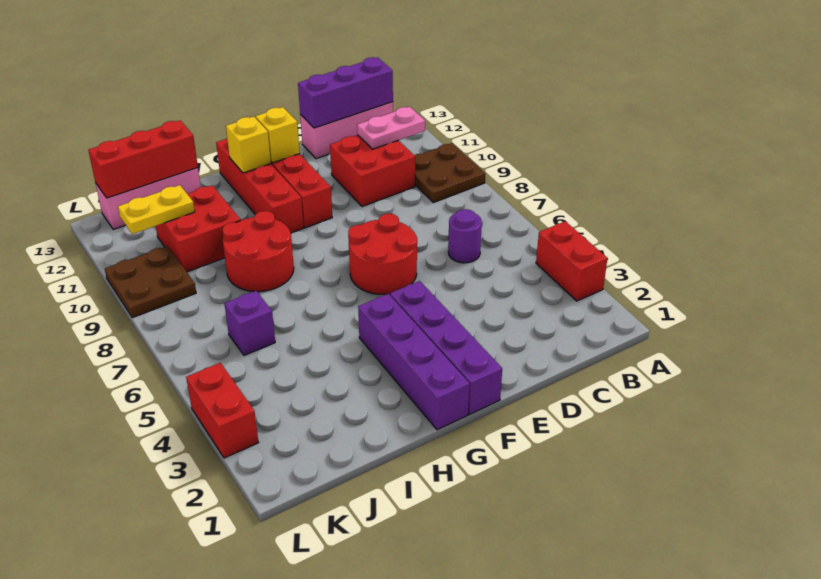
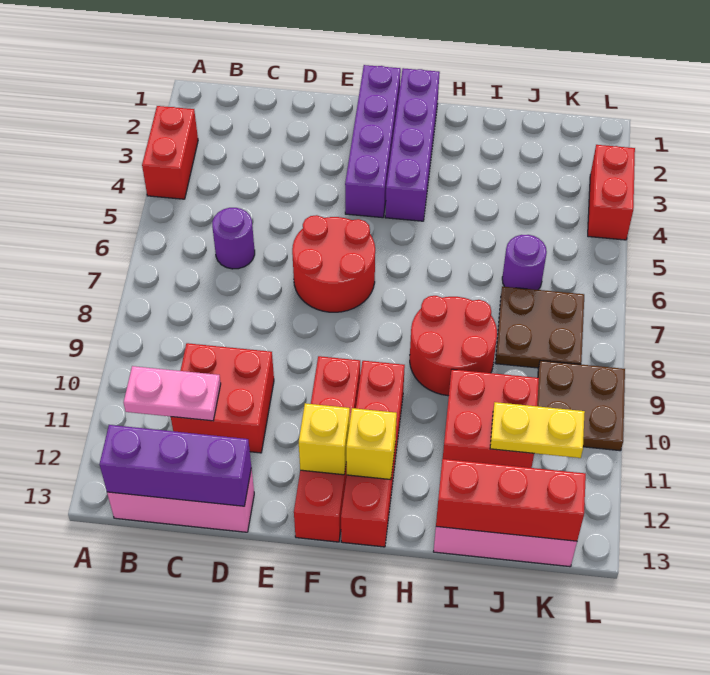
brown 2x2 plate [415,143,485,203] -> brown 2x2 plate moved to [496,287,584,368]
purple 1x1 brick [224,291,275,355] -> purple 1x1 round brick [502,235,547,290]

